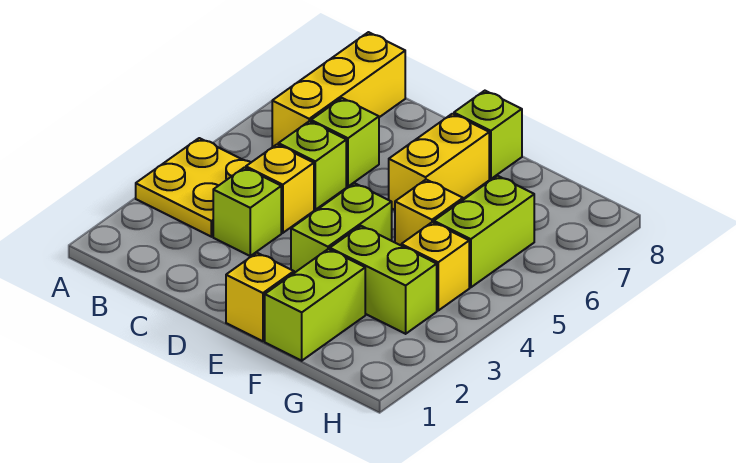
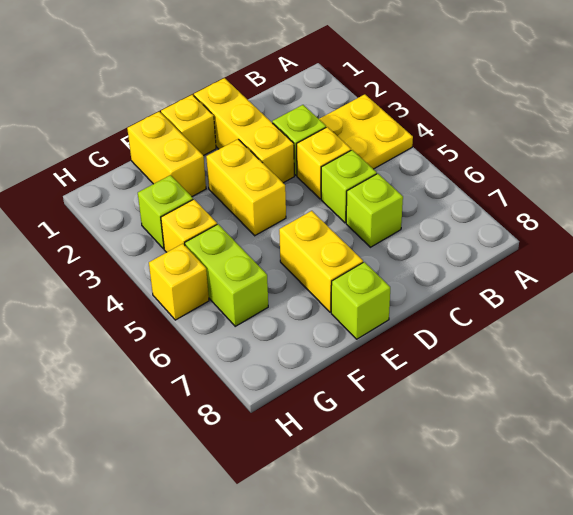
yellow 1x3 brick [272,32,405,147] -> yellow 1x3 brick moved to [194,78,294,183]
lime 1x2 brick [291,183,392,273] -> yellow 1x2 brick [206,139,286,236]
lime 1x2 brick [265,249,365,361] -> yellow 1x2 brick [127,112,206,197]
lime 1x2 brick [330,226,437,334] -> lime 1x1 brick [138,175,193,249]
yellow 1x1 brick [395,180,463,245] -> yellow 1x1 brick moved to [149,244,209,320]

